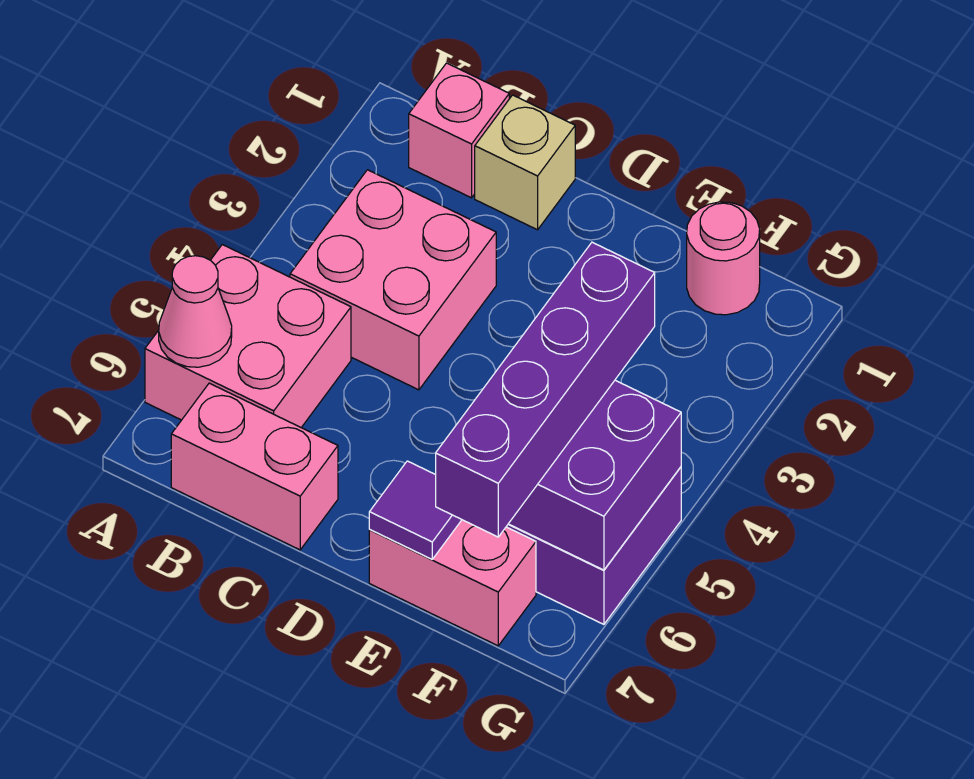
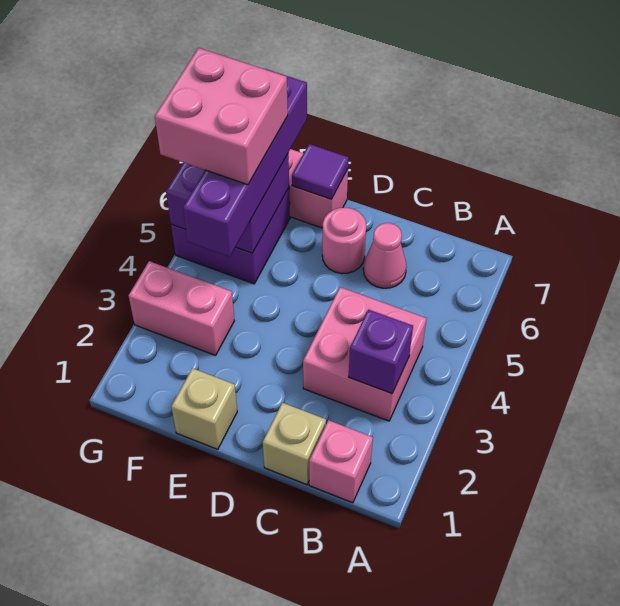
pink 2x2 brick [145,245,351,427] -> pink 2x2 brick moved to [155,48,288,185]
pink 1x1 cone [159,256,232,367] -> pink 1x1 cone moved to [363,223,406,288]
none -> purple 1x1 brick [349,310,413,394]
pink 1x2 brick [171,383,338,550] -> pink 1x2 brick moved to [129,261,234,355]
none -> tan 1x1 brick [171,368,237,449]
pink 1x1 round brick [687,202,760,315] -> pink 1x1 round brick moved to [322,208,366,274]

